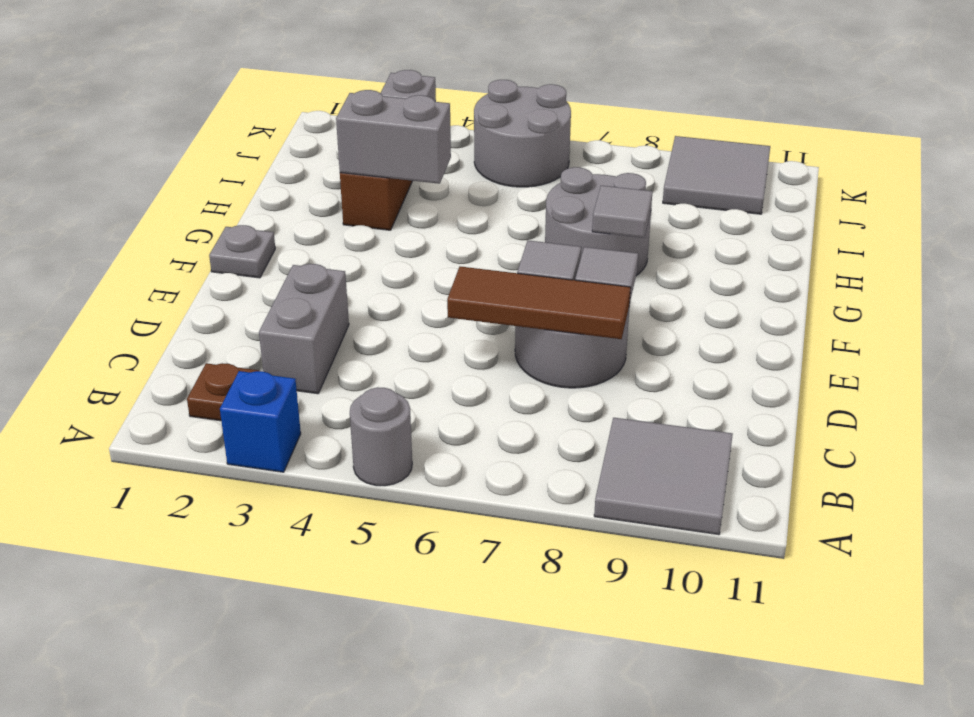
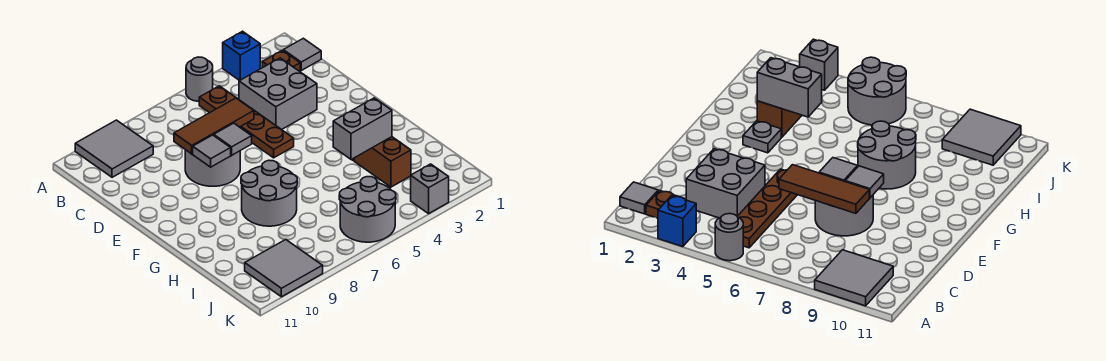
none -> brown 1x4 plate [199,86,294,158]
grey 1x2 brick [259,264,349,394] -> grey 2x2 brick [239,58,317,130]
grey 1x1 plate [209,225,275,278] -> grey 1x1 plate moved to [743,121,781,153]
grey 1x1 tile [592,186,653,238] -> grey 1x1 tile moved to [283,38,321,70]

